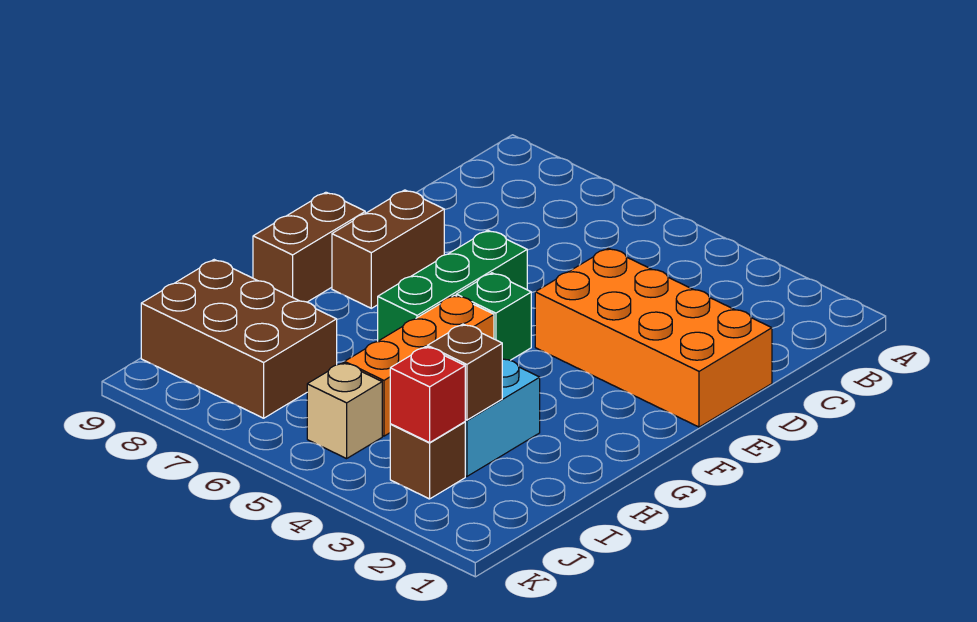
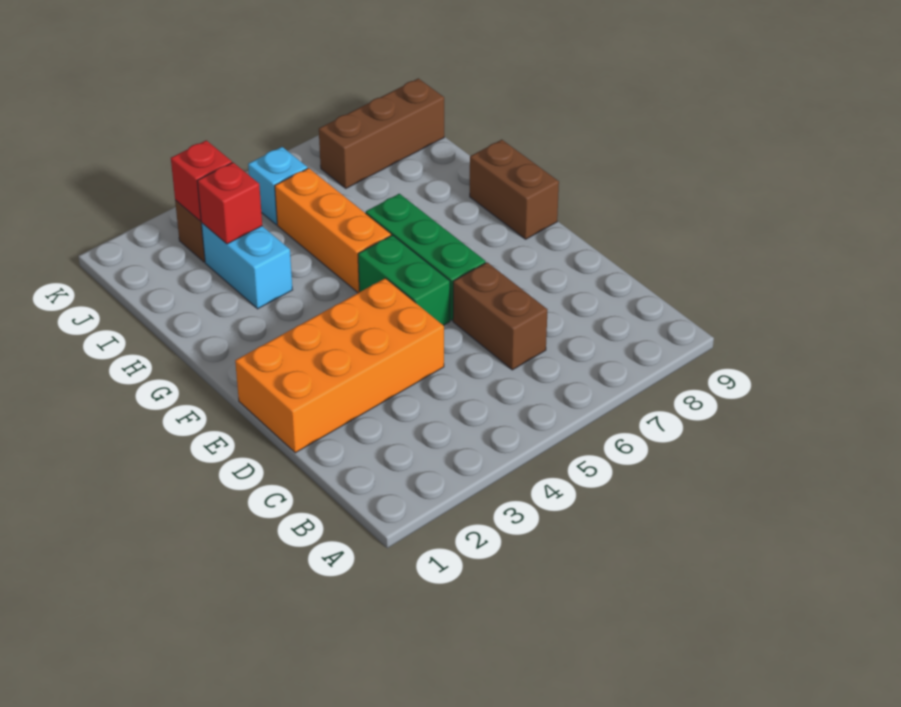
brown 1x2 brick [332,190,444,308] -> brown 1x2 brick moved to [453,262,547,370]
green 1x1 brick [456,273,531,360] -> green 1x2 brick [358,235,450,326]
brown 1x1 brick [427,324,502,420] -> red 1x1 brick [197,163,262,244]
brown 2x3 brick [141,260,337,418] -> brown 1x3 brick [319,78,444,188]
tan 1x1 brick [307,363,382,459] -> cyan 1x1 brick [248,147,308,225]

